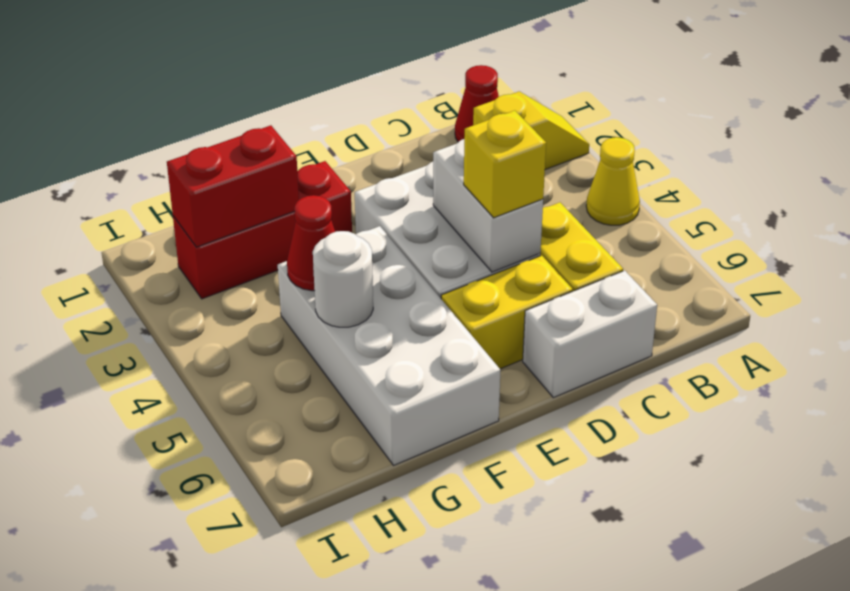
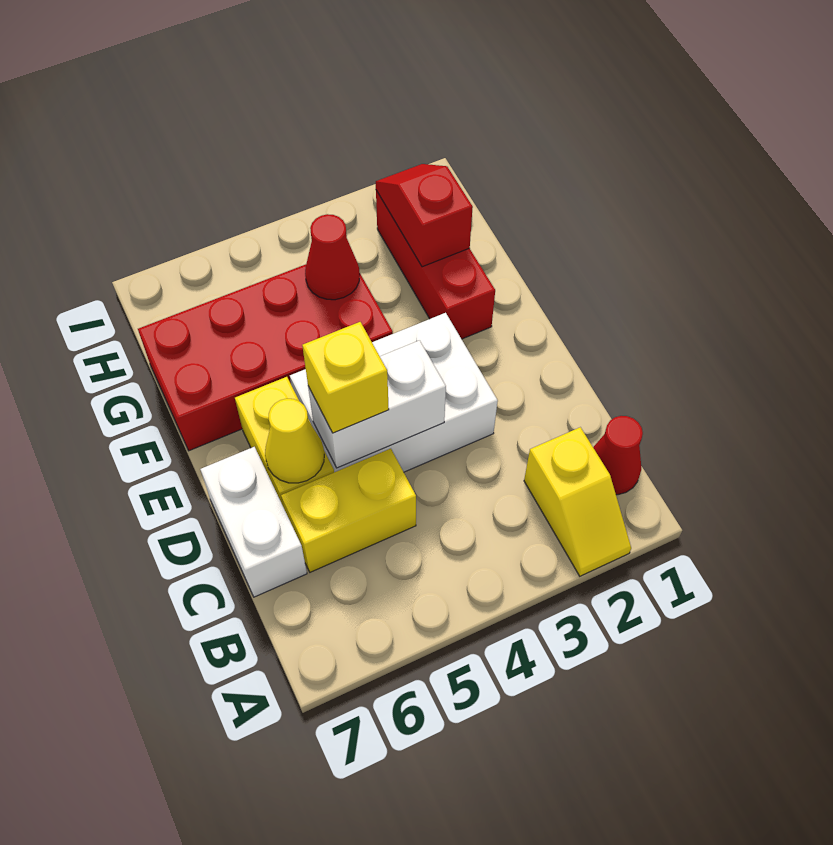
yellow 1x1 cone [586,137,640,225] -> yellow 1x1 cone moved to [265,399,324,483]
white 2x4 brick [278,226,500,465] -> red 2x4 brick [138,264,393,451]
red 1x2 brick [167,125,299,247] -> red 1x2 slope [376,164,473,267]
white 1x1 round brick [313,231,373,327] -> none

